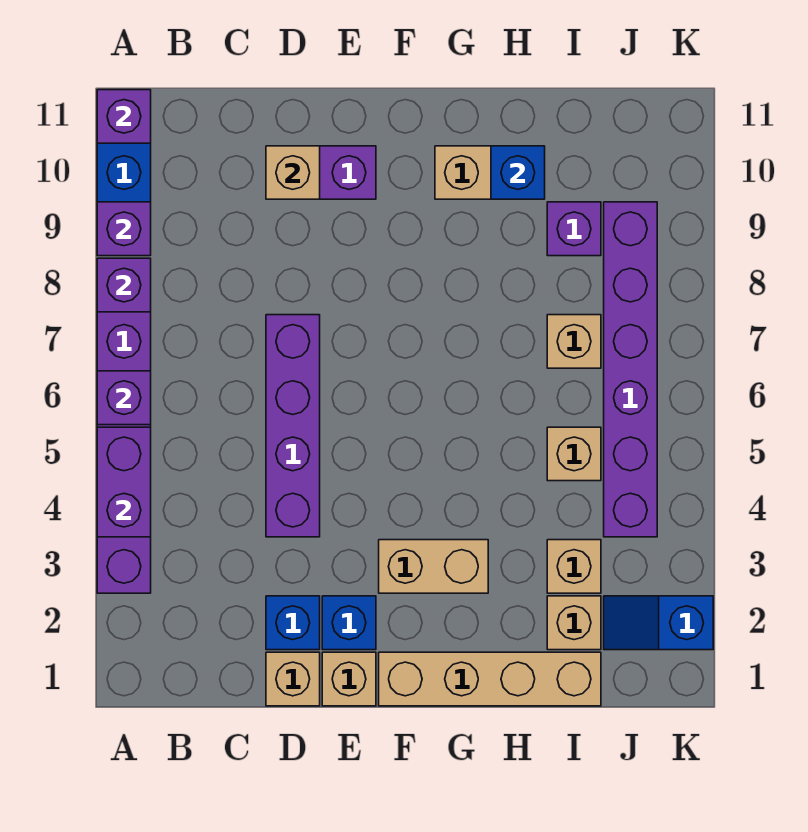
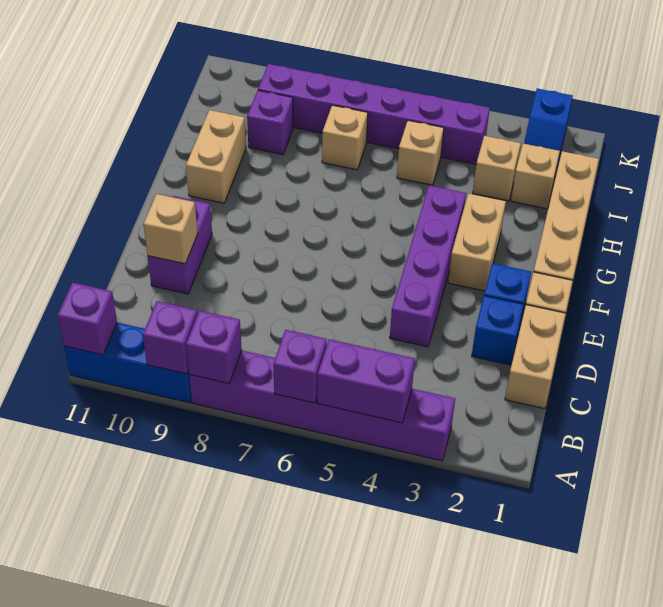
tan 1x1 brick [266,652,320,706] -> tan 1x2 brick [505,305,566,409]
purple 1x4 brick [266,315,320,537] -> purple 1x4 brick turned to [390,185,466,347]
blue 1x1 brick [491,146,545,199] -> none

